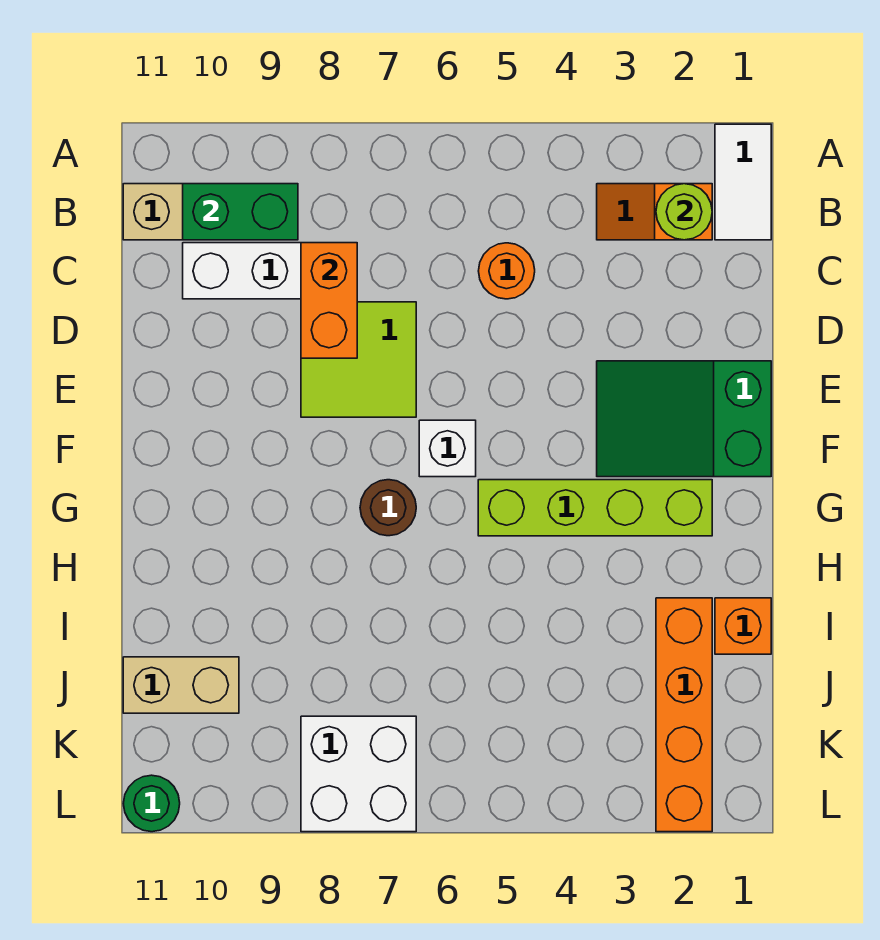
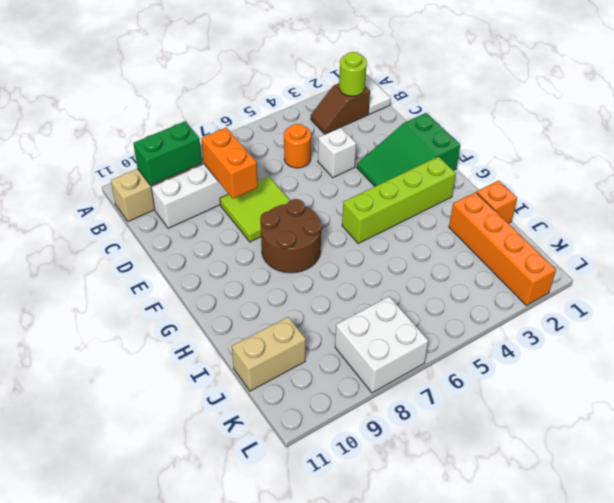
orange 1x2 slope [597,184,712,240] -> brown 1x2 slope [311,83,370,134]
white 1x1 brick [419,420,476,477] -> white 1x1 brick moved to [318,127,356,177]
brown 1x1 round brick [360,480,416,536] -> brown 2x2 round brick [260,199,322,273]
green 1x1 round brick [123,775,180,832] -> none

